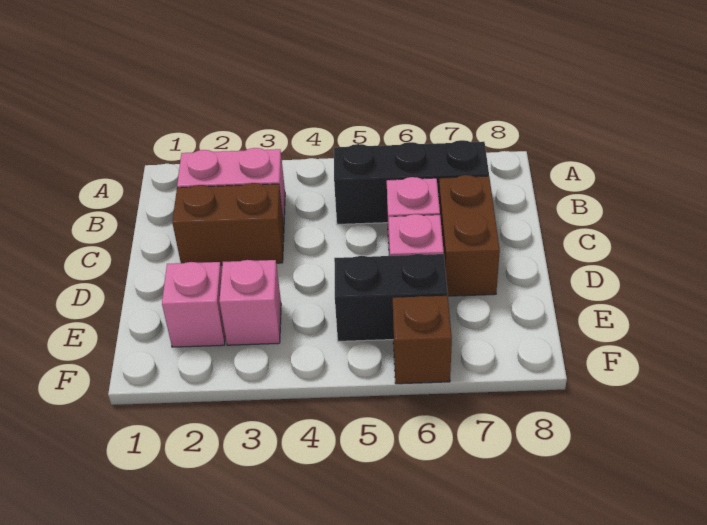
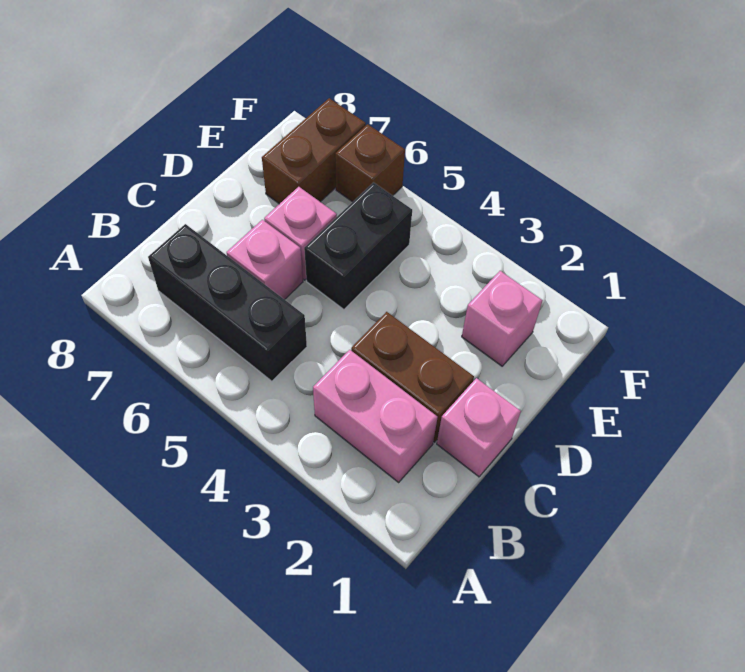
brown 1x2 brick [439,175,500,296] -> brown 1x2 brick moved to [262,98,366,204]
pink 1x1 brick [219,260,281,345] -> pink 1x1 brick moved to [437,378,521,477]
black 1x2 brick [334,254,448,341] -> black 1x2 brick turned to [304,183,412,309]

